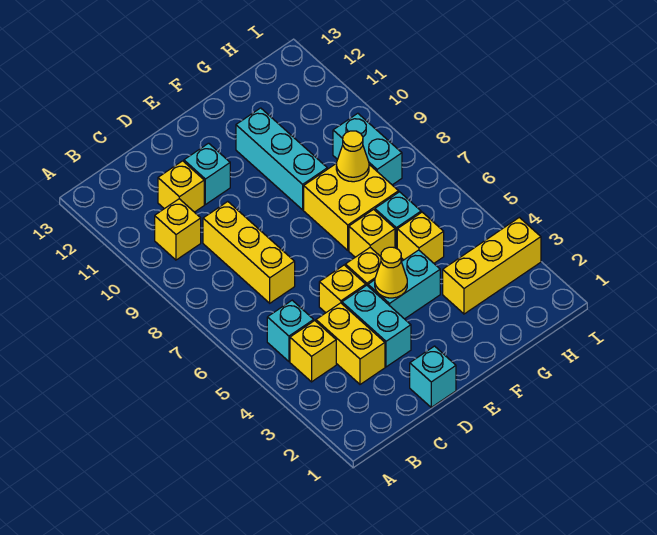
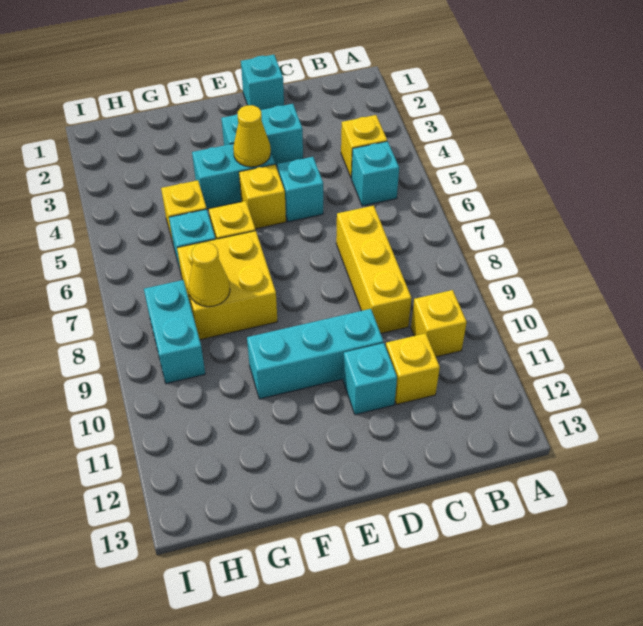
yellow 1x2 brick [316,303,385,384] -> none
cyan 1x2 brick [342,285,411,367] -> cyan 1x2 brick turned to [221,104,303,165]
yellow 1x1 brick [319,265,366,313] -> cyan 1x1 brick [277,157,323,222]
cyan 1x3 brick [236,108,327,210] -> cyan 1x3 brick turned to [247,309,383,399]
yellow 1x3 brick [443,217,541,314] -> none

